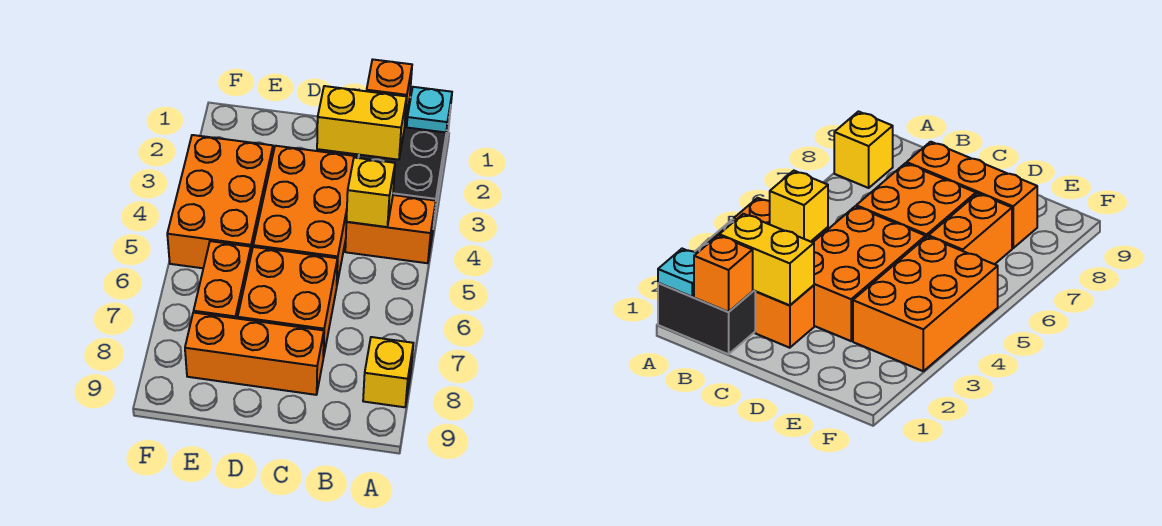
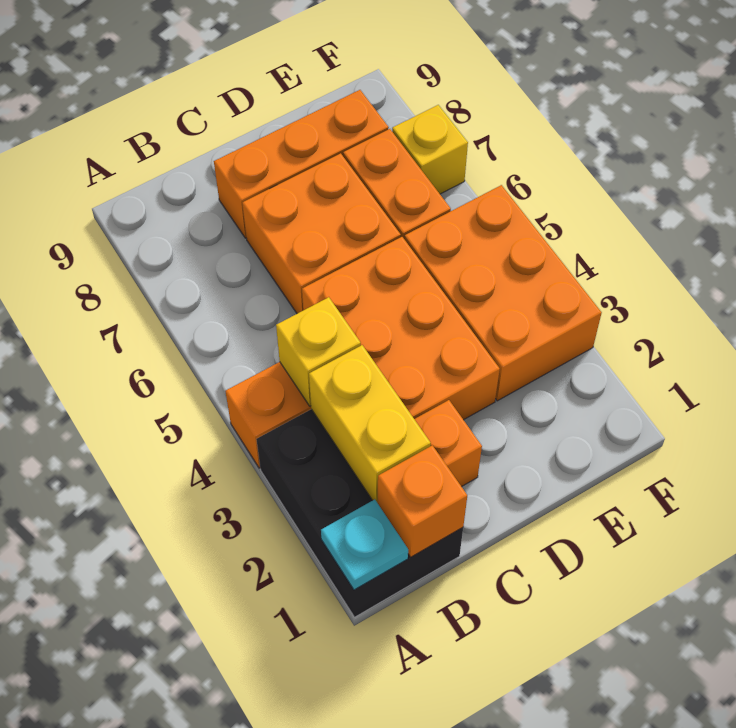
yellow 1x1 brick [363,337,413,407] -> yellow 1x1 brick moved to [392,105,468,194]
yellow 1x2 brick [317,86,407,160] -> yellow 1x2 brick turned to [309,345,431,503]

